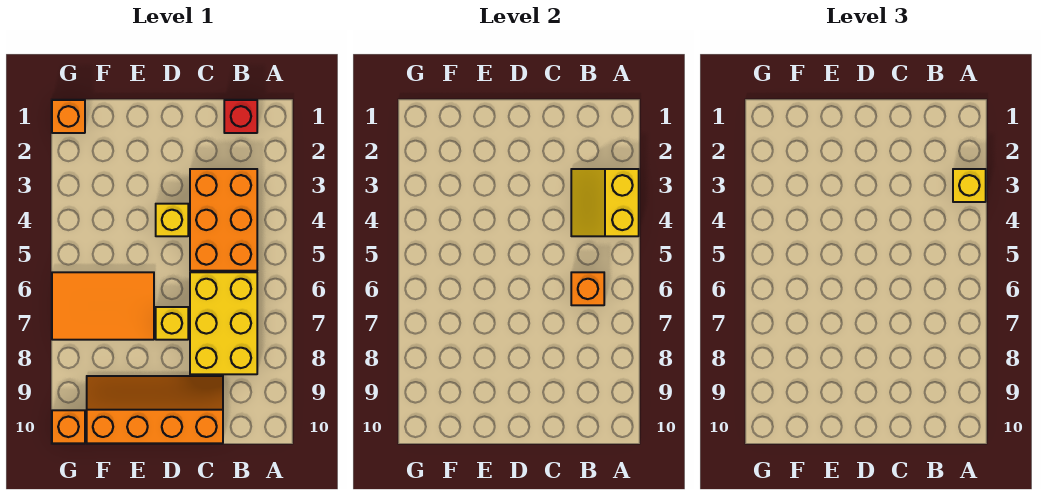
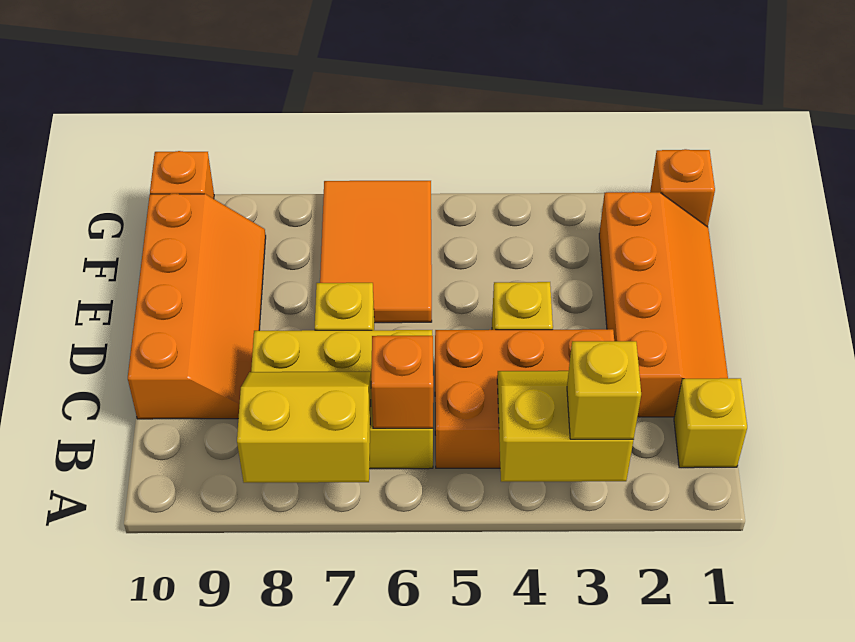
none -> yellow 2x2 slope [237,372,371,483]
red 1x1 brick [224,100,257,133] -> yellow 1x1 brick [674,378,747,468]
none -> orange 2x4 slope [599,192,728,417]

